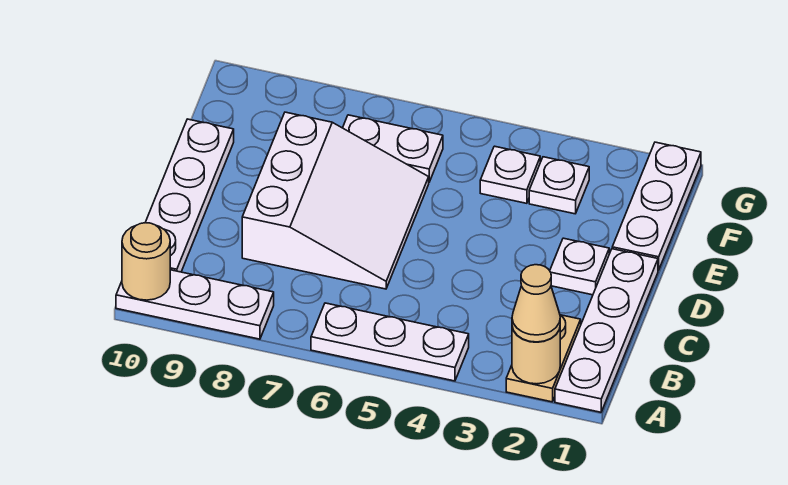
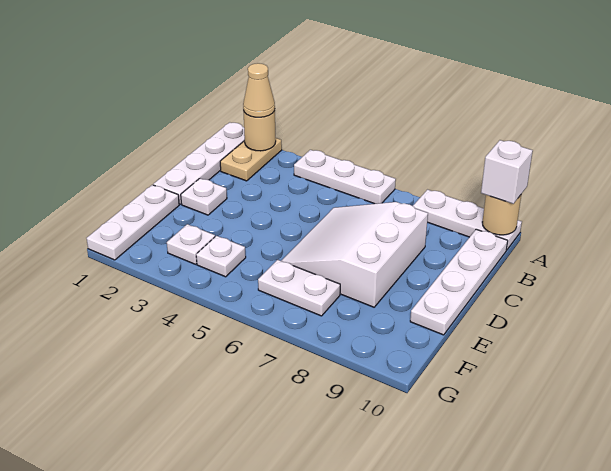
none -> white 1x1 brick [481,140,533,204]

